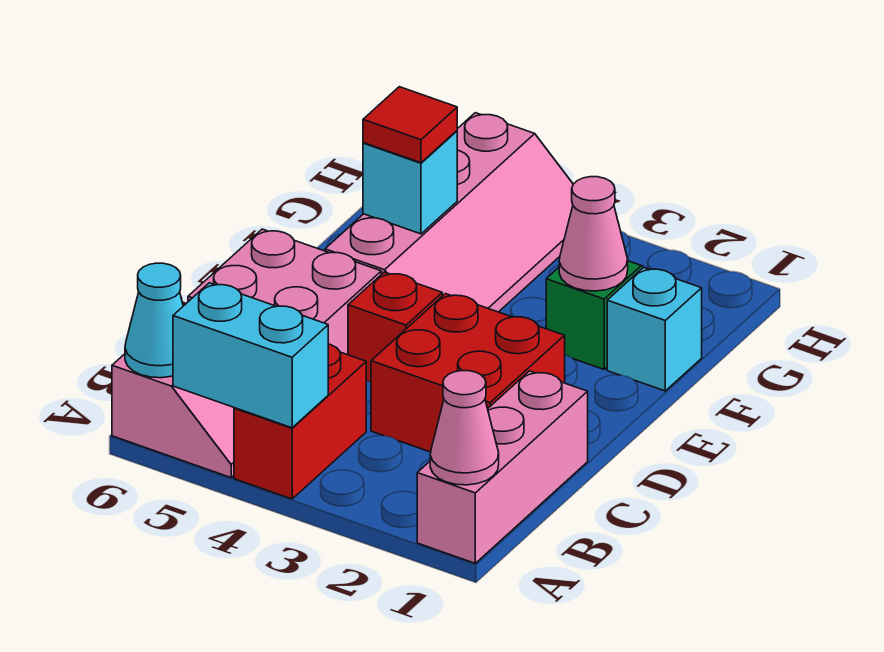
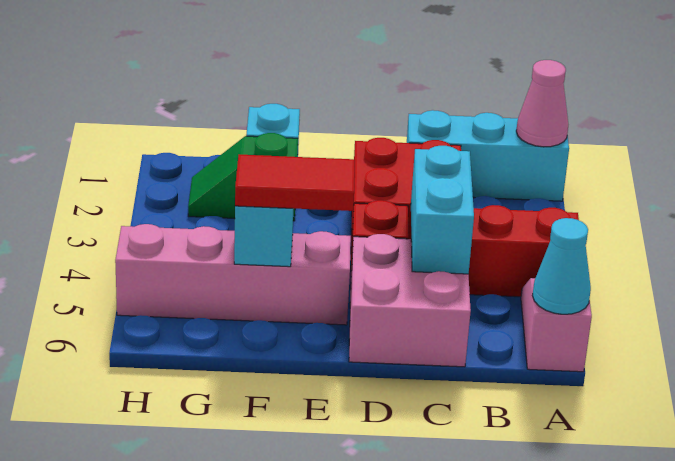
pink 1x3 brick [417,371,588,563] -> cyan 1x3 brick [407,110,569,201]
cyan 1x2 brick [173,283,328,428] -> cyan 1x2 brick moved to [411,146,474,274]
pink 1x1 cone [559,177,628,291] -> none
red 1x1 tile [363,87,457,163] -> red 1x2 tile [235,154,355,211]

